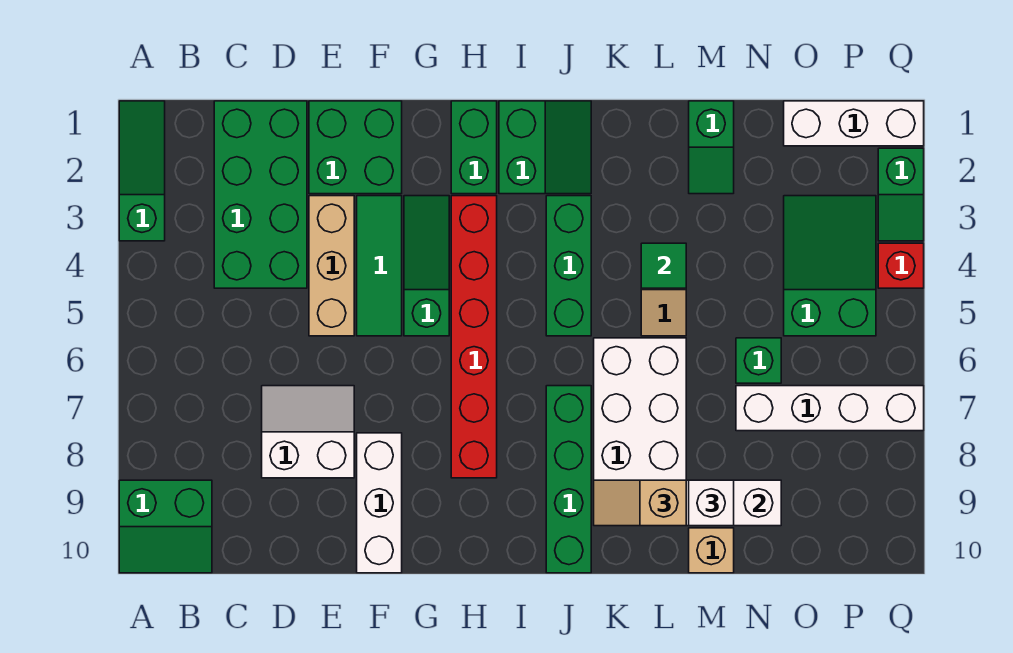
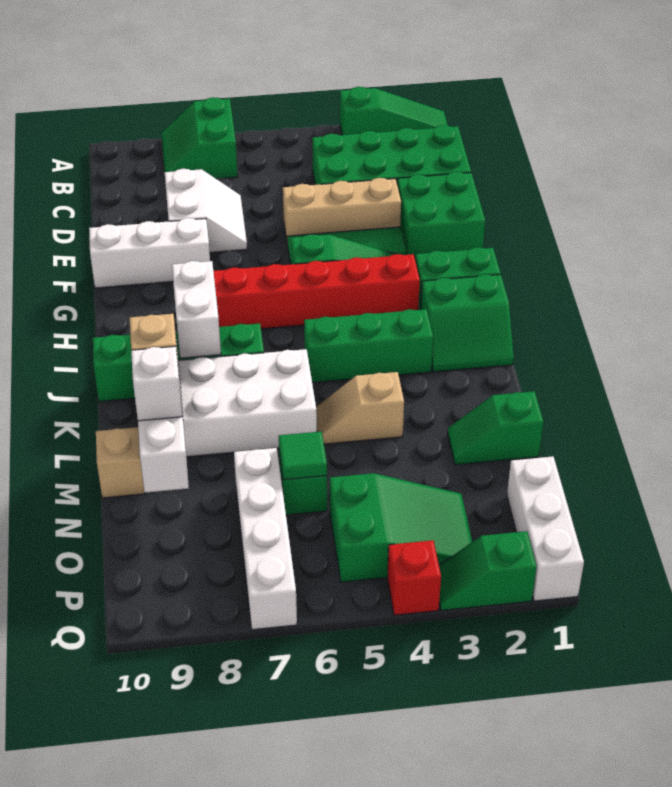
green 2x2 slope [119,480,212,573] -> green 2x2 slope moved to [161,97,238,179]
none -> white 1x2 brick [172,261,221,358]
green 1x1 tile [641,243,686,288] -> green 1x1 tile moved to [279,431,327,480]

